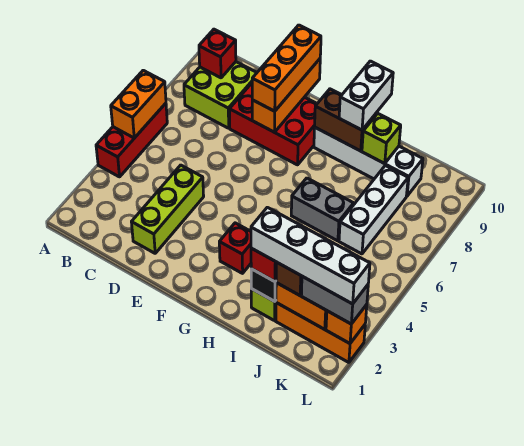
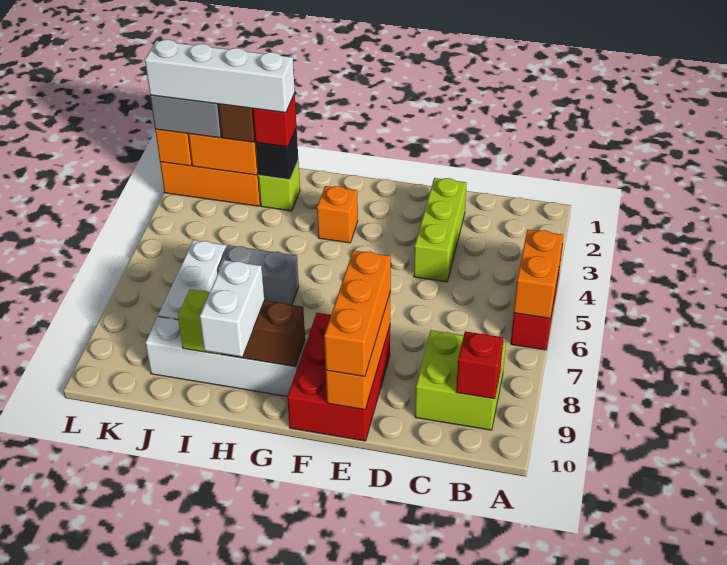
red 2x3 brick [229,83,317,165] -> red 2x3 brick turned to [287,313,390,441]
red 1x1 brick [219,223,251,273] -> orange 1x1 brick [317,186,358,243]

